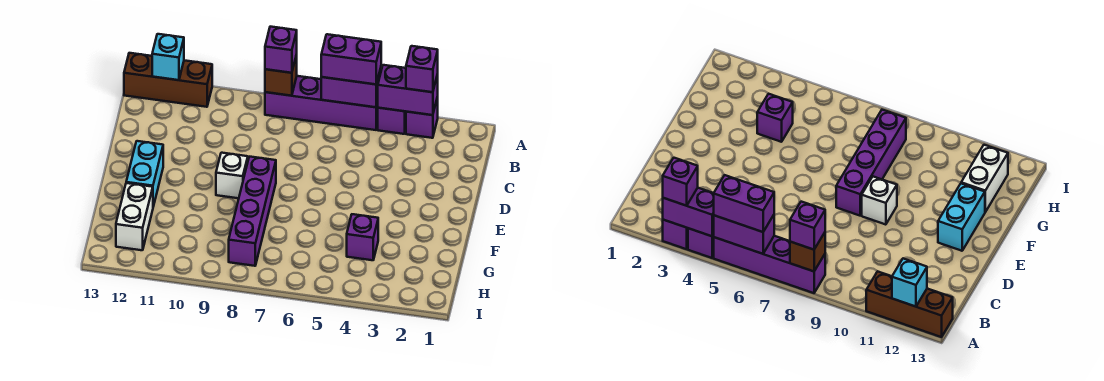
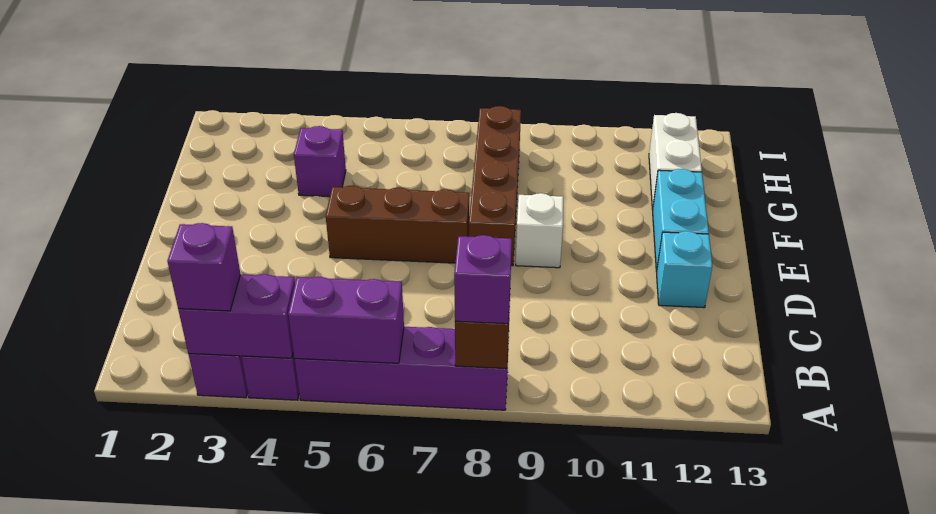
purple 1x2 brick [321,34,381,84] -> none
brown 1x3 brick [124,53,212,107] -> brown 1x3 brick moved to [326,186,469,263]
cyan 1x1 brick [152,34,184,80] -> cyan 1x1 brick moved to [657,231,712,308]
purple 1x4 brick [229,157,276,266] -> brown 1x4 brick [469,106,521,266]

